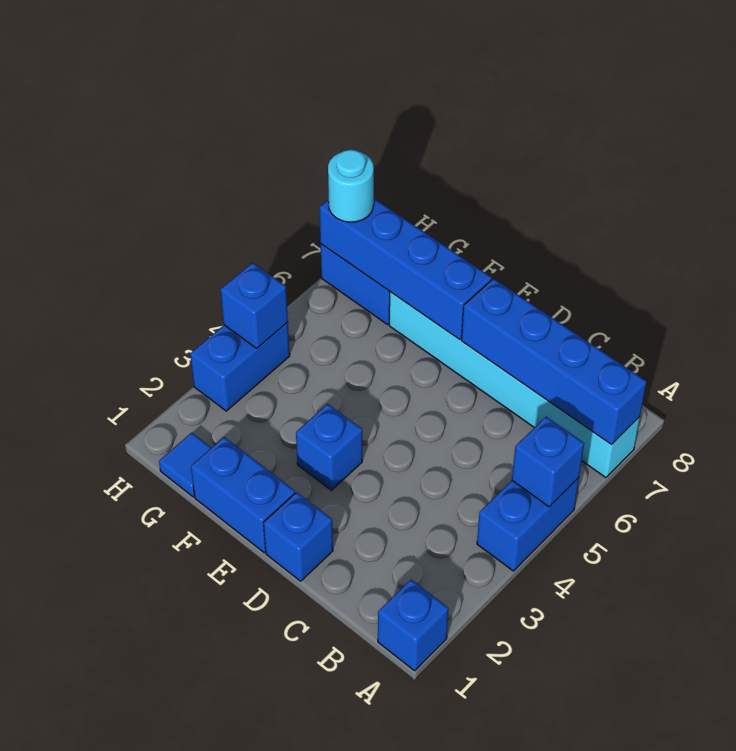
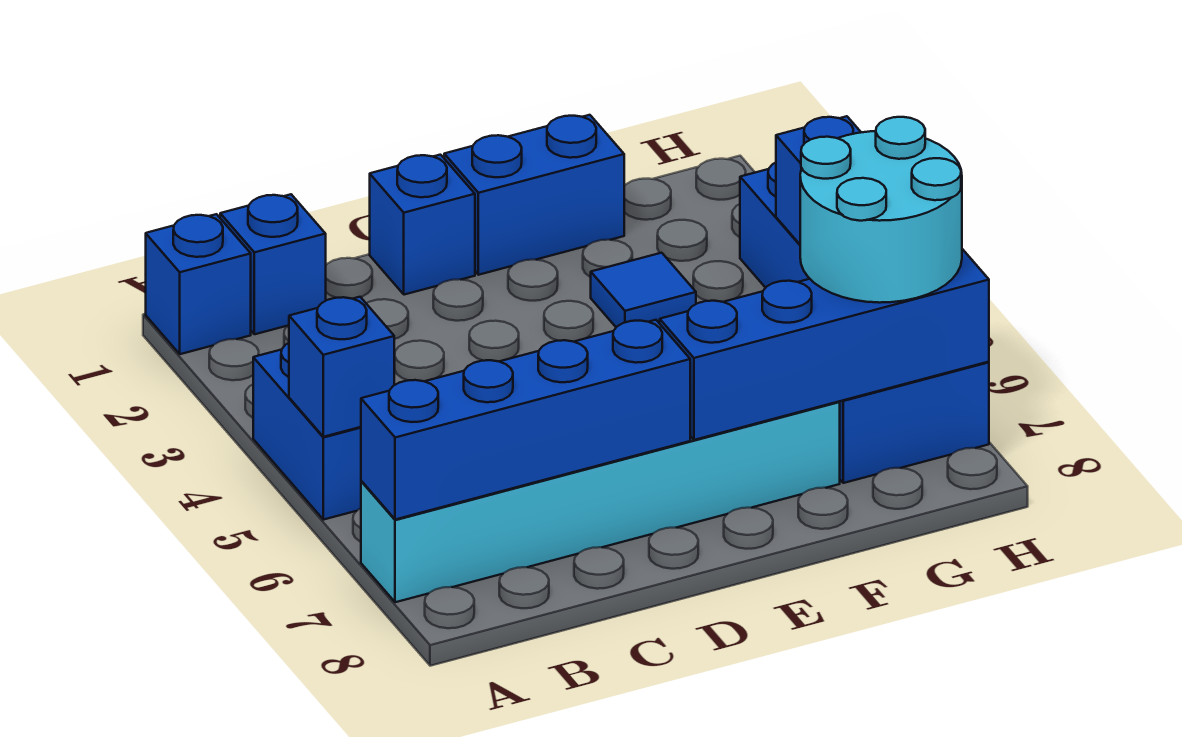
blue 1x1 brick [296,404,362,490] -> blue 1x1 brick moved to [220,194,326,334]
blue 1x1 tile [159,433,211,497] -> blue 1x1 tile moved to [591,253,696,327]
cyan 1x1 round brick [328,150,374,222] -> cyan 2x2 round brick [800,117,962,303]

